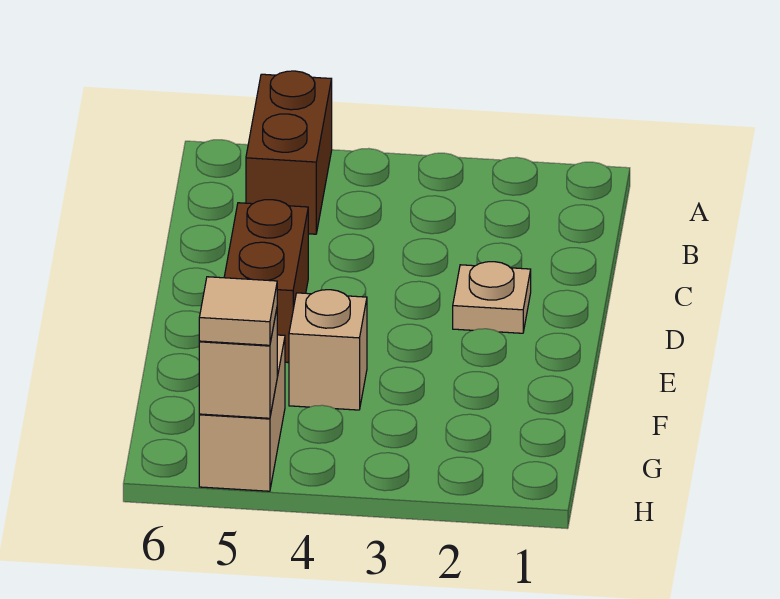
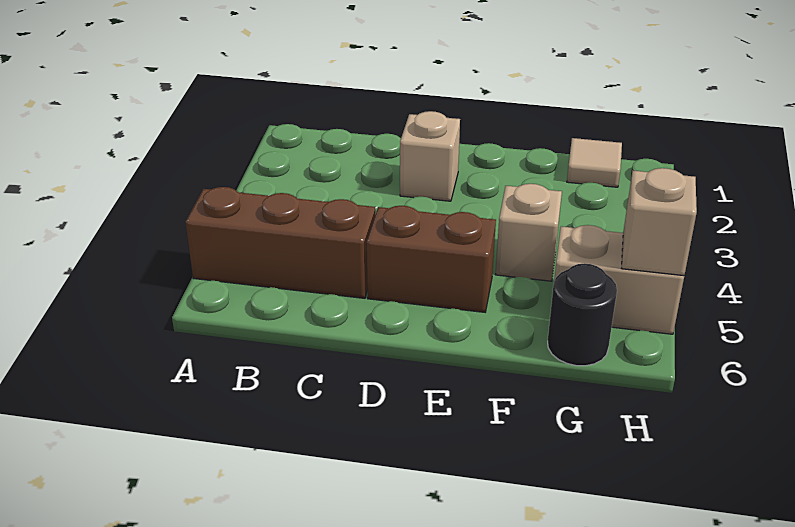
brown 1x2 brick [246,71,332,234] -> brown 1x3 brick [185,187,375,298]
tan 1x1 plate [453,262,531,333] -> tan 1x1 brick [400,111,460,201]
none -> black 1x1 round brick [548,263,617,366]
tan 1x1 tile [199,277,277,345] -> tan 1x1 tile moved to [567,138,622,187]

